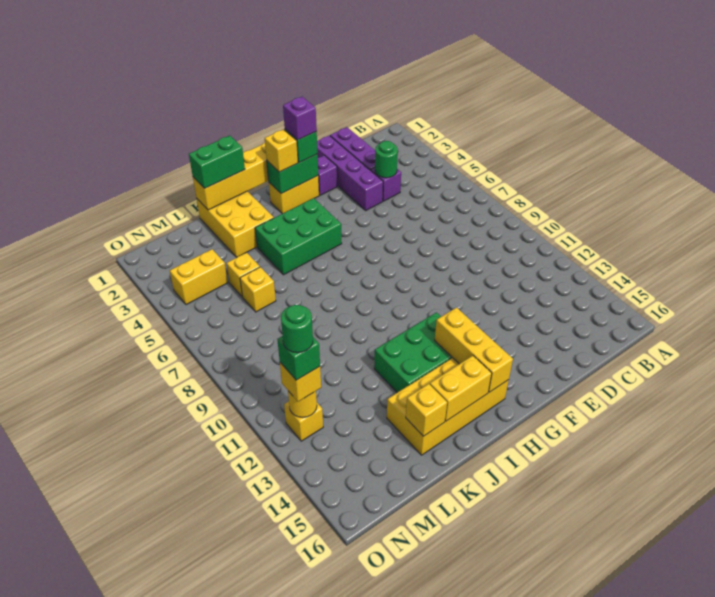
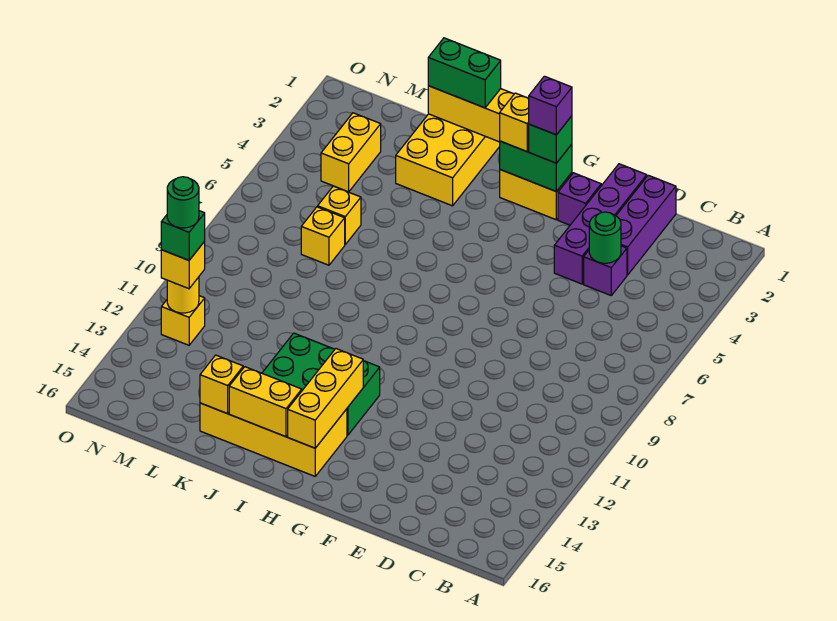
green 2x3 brick [255,198,342,275] -> none
yellow 1x1 brick [226,253,260,297] -> yellow 1x1 brick moved to [301,207,345,265]
yellow 1x2 brick [170,249,228,305] -> yellow 1x2 brick turned to [321,113,381,192]

